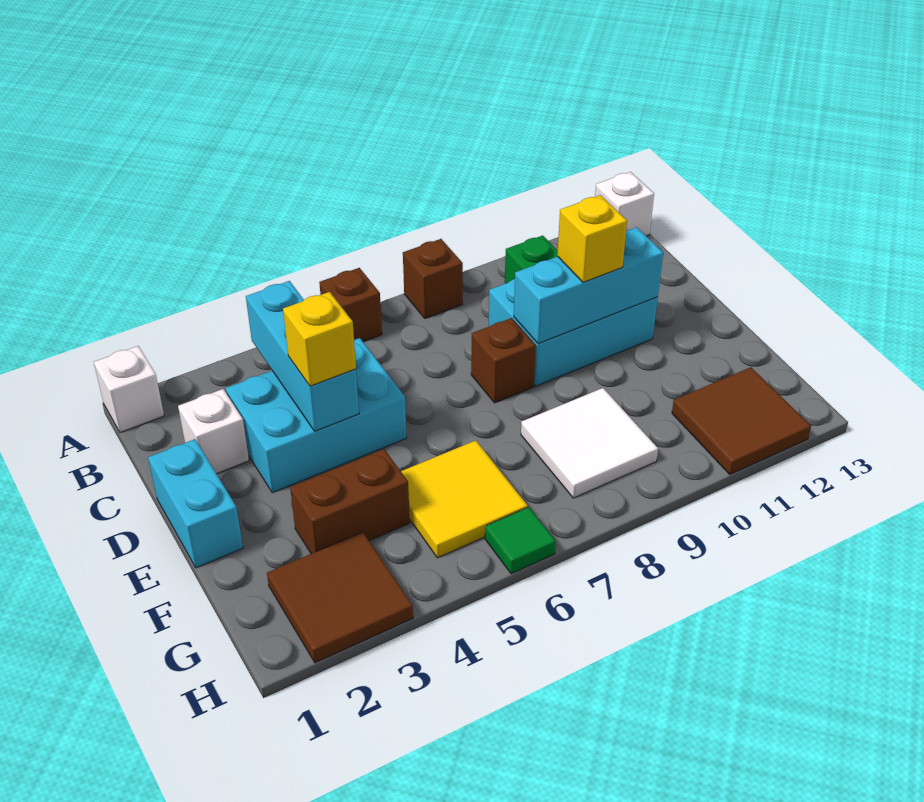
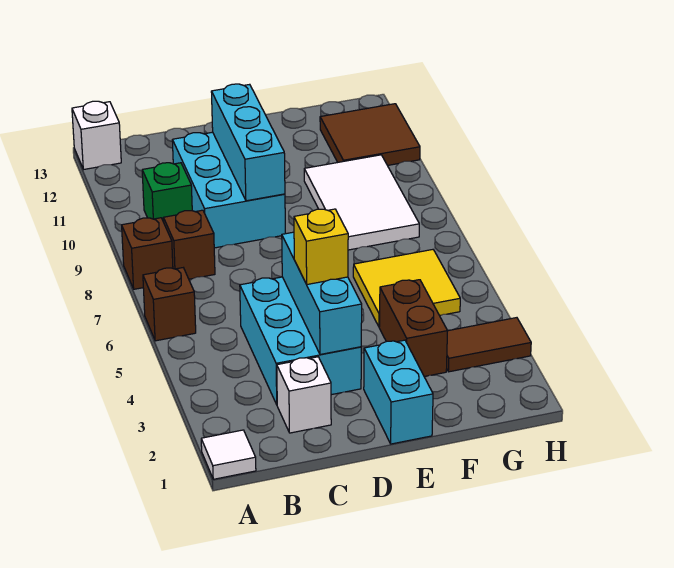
white 1x1 brick [94,346,164,433] -> white 1x1 tile [201,430,256,479]
cyan 1x3 brick [246,281,359,431] -> cyan 1x3 brick turned to [282,232,362,354]
cyan 1x2 brick [148,439,243,568] -> cyan 1x2 brick turned to [364,340,433,444]
brown 1x1 brick [471,318,536,403] -> brown 1x1 brick moved to [163,210,215,279]
yellow 1x1 brick [557,195,627,283] -> none
white 2x2 tile [521,388,658,498] -> white 2x3 tile [304,155,419,250]
brown 2x2 tile [267,532,413,663] -> brown 1x2 tile [447,318,531,372]
green 1x1 tile [485,507,556,574] -> none

